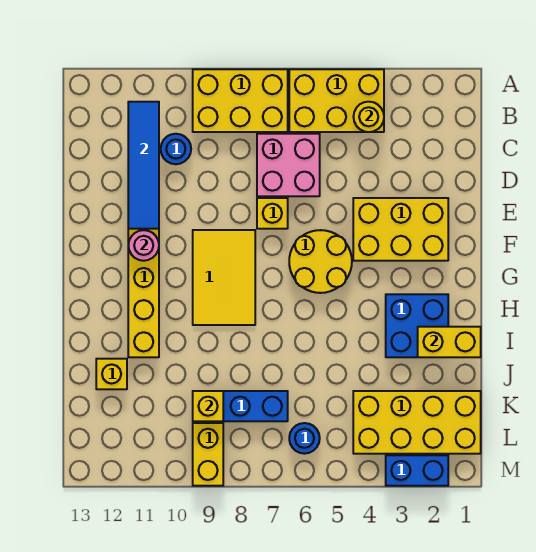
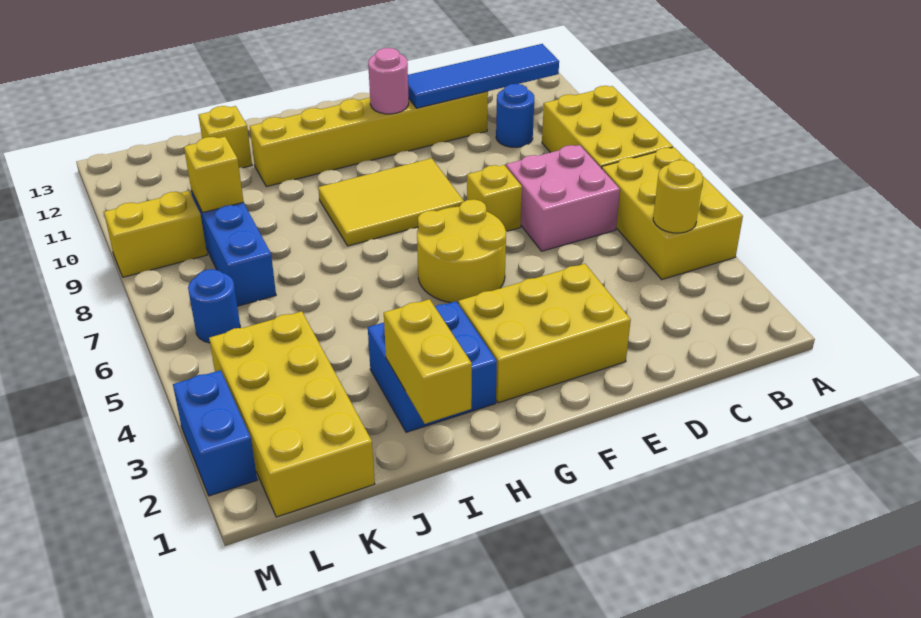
yellow 2x3 brick [353,198,448,261] -> yellow 2x3 brick turned to [458,264,631,403]

